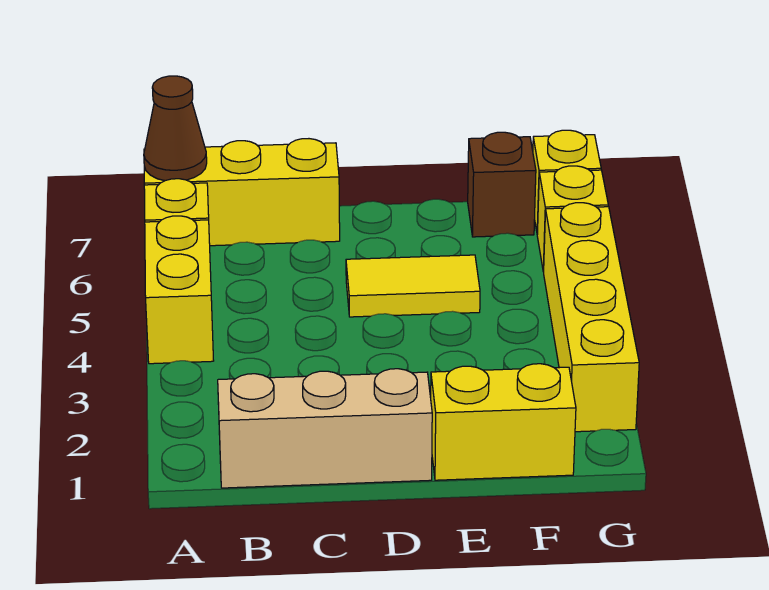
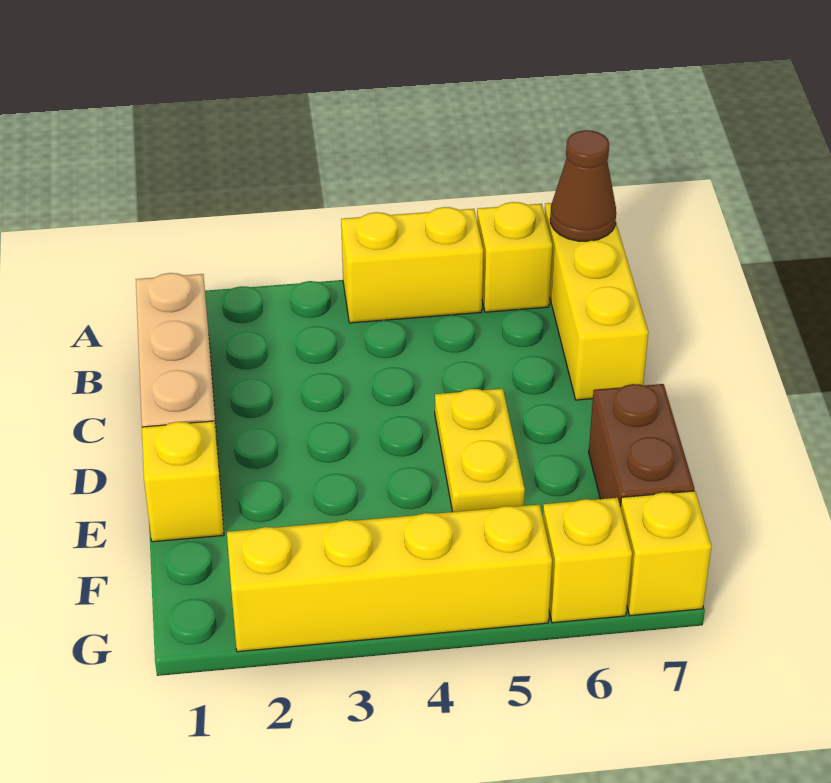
yellow 1x2 tile [346,255,480,317] -> yellow 1x2 plate [435,389,525,512]
yellow 1x2 brick [431,364,576,480] -> yellow 1x1 brick [142,421,224,542]
brown 1x1 brick [468,132,536,237] -> brown 1x2 brick [589,384,694,508]

